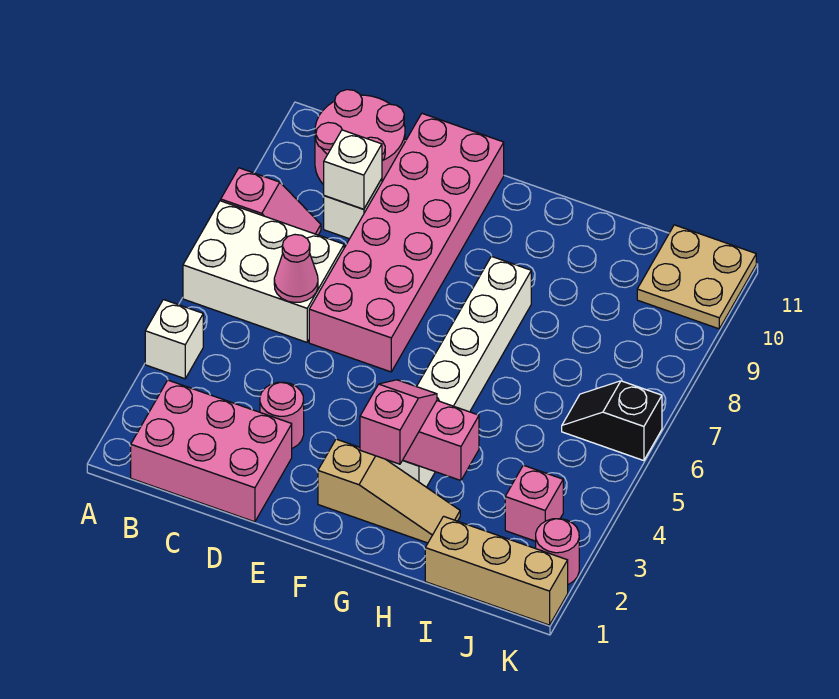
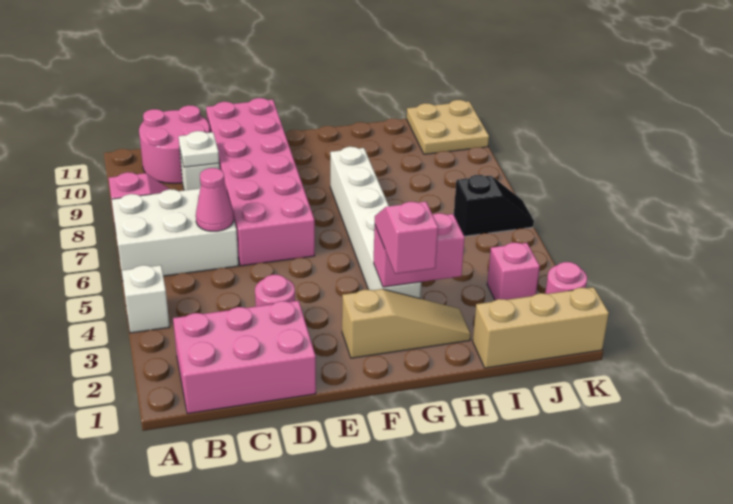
white 1x1 brick [324,130,382,209] -> white 1x1 plate [179,131,219,167]
black 1x2 slope [562,381,662,461] -> black 1x2 slope turned to [454,175,534,236]

